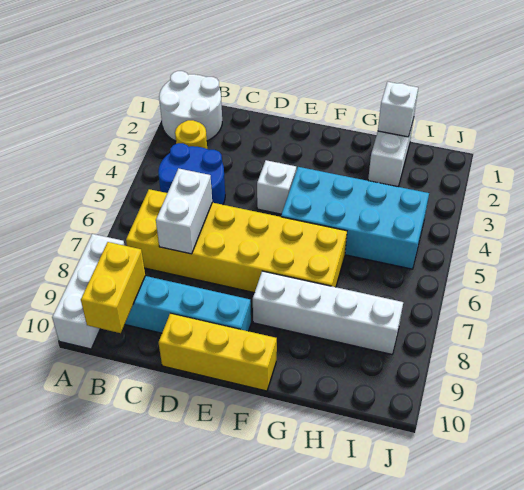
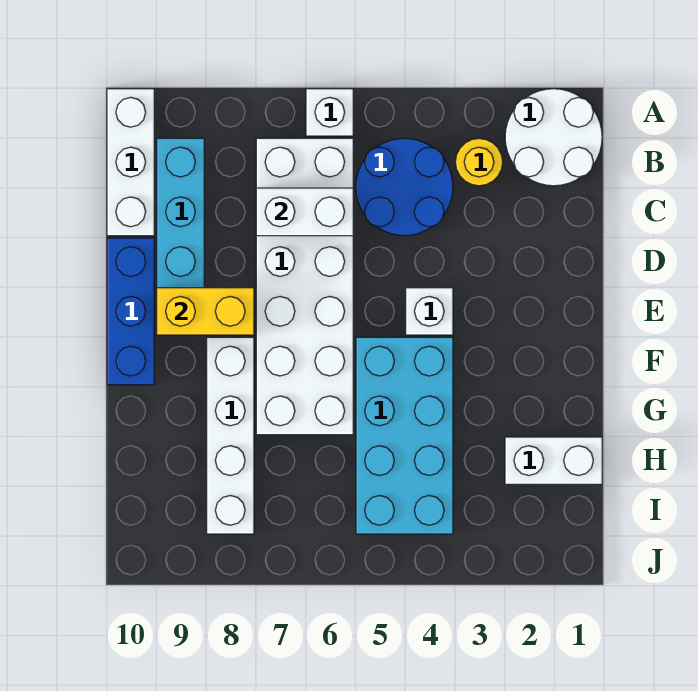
white 1x3 brick [52,234,125,349] -> white 1x3 brick turned to [107,89,154,236]
yellow 2x6 brick [126,189,347,293] -> white 2x6 brick [256,138,353,435]
yellow 1x2 brick [81,242,145,333] -> yellow 1x2 brick moved to [157,288,254,335]
yellow 1x3 brick [159,313,277,391] -> blue 1x3 brick [107,238,154,385]
white 1x1 brick [378,82,418,137] -> white 1x1 brick moved to [306,89,353,136]

